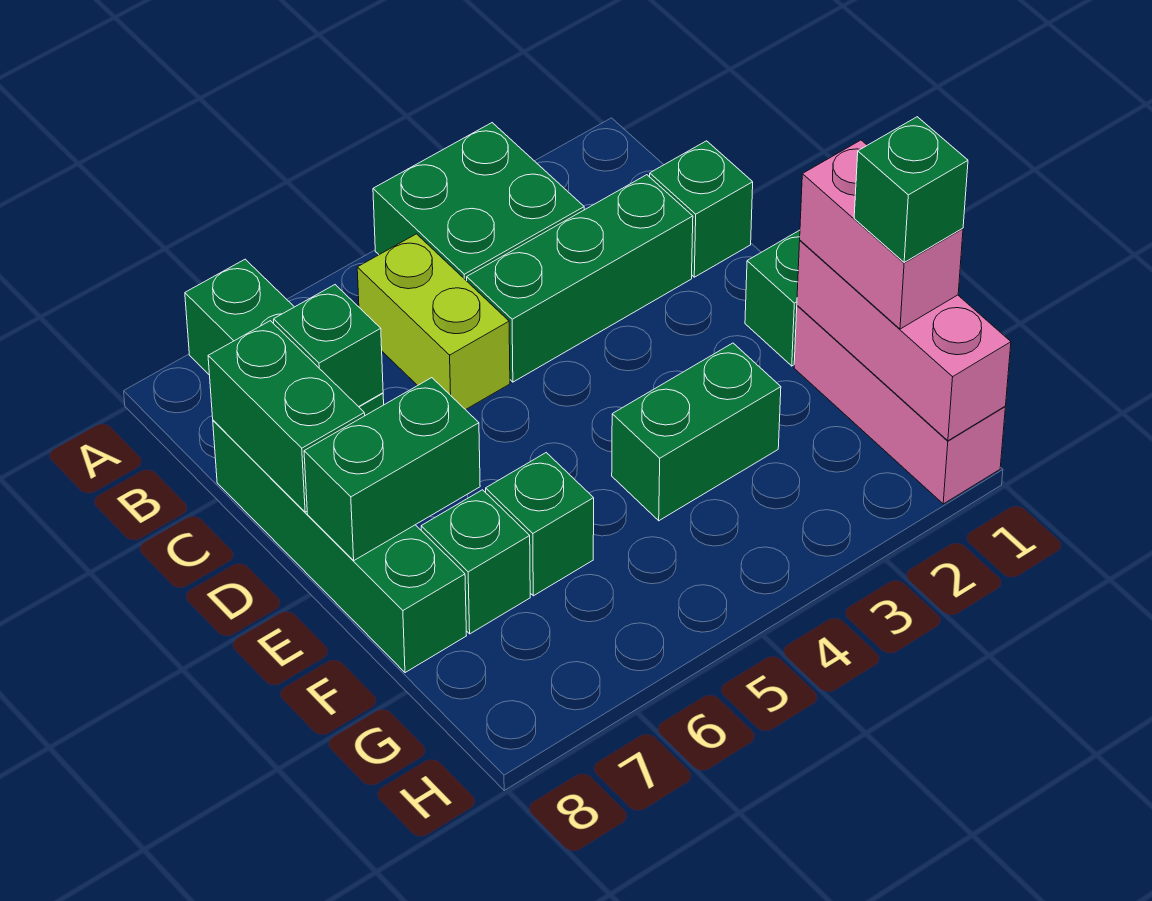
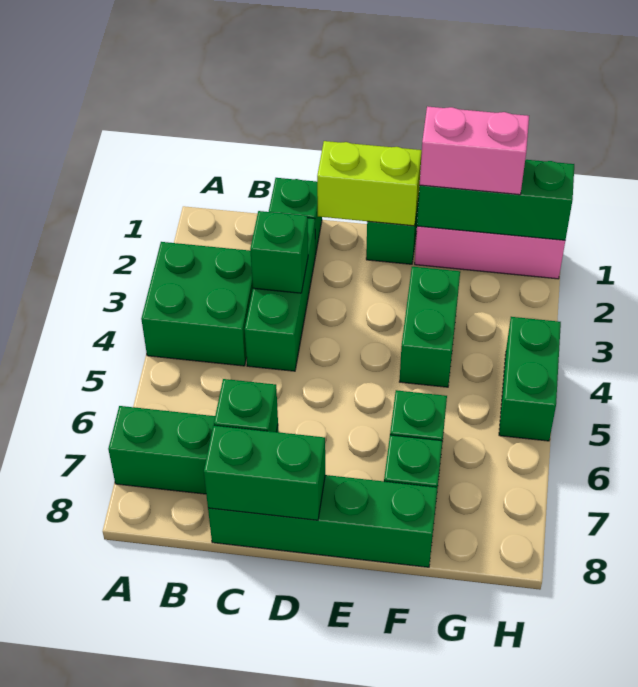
lime 1x2 brick [357,234,510,410] -> lime 1x2 brick moved to [317,141,422,226]
green 1x2 brick [304,378,480,560] -> green 1x2 brick moved to [499,317,561,441]
pink 1x3 brick [797,241,1011,441] -> green 1x3 brick [417,160,574,240]
green 1x1 brick [854,117,968,262] -> green 1x1 brick moved to [250,211,308,293]

